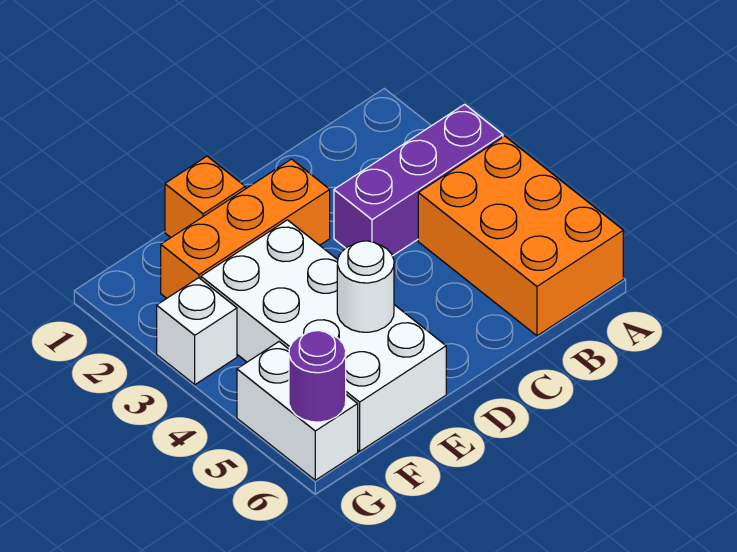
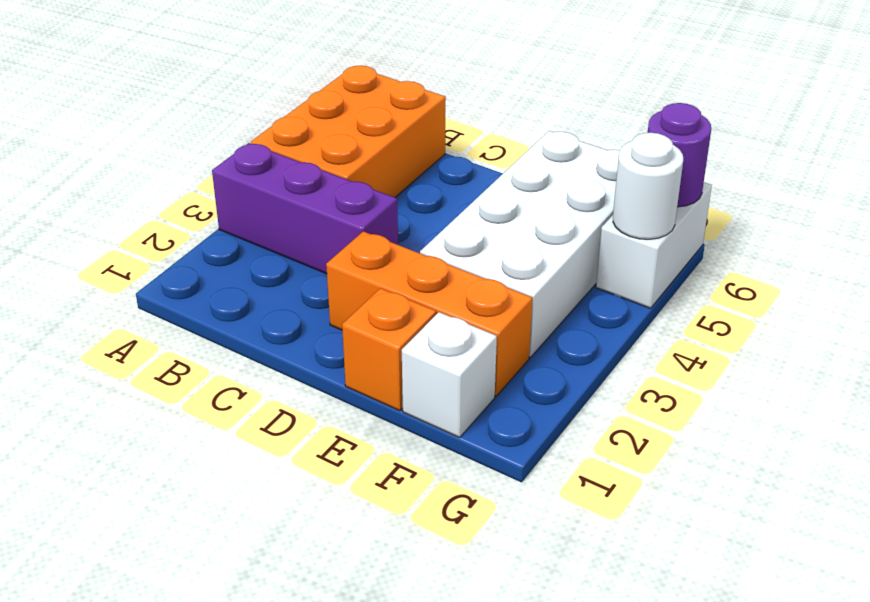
white 1x1 round brick [337,241,394,332] -> white 1x1 round brick moved to [613,133,683,239]
white 1x1 brick [157,278,237,385] -> white 1x1 brick moved to [402,312,497,438]

